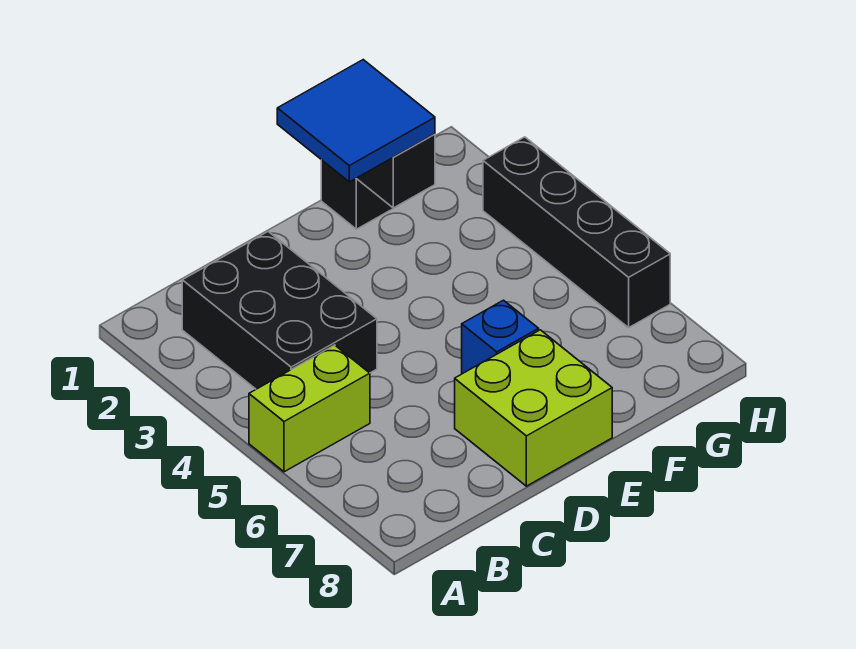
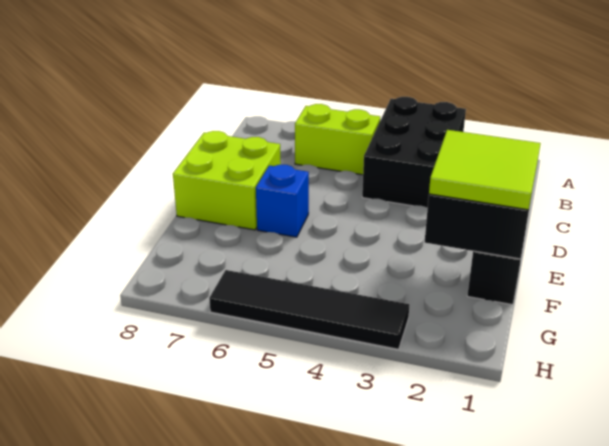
lime 1x2 brick [249,345,370,472] -> lime 1x2 brick turned to [295,104,380,175]
black 2x3 brick [182,232,377,389] -> black 2x3 brick turned to [362,97,466,208]
blue 2x2 tile [277,60,435,182] -> lime 2x2 tile [429,130,541,210]
black 1x4 brick [483,137,670,328] -> black 1x4 tile [209,270,409,349]

